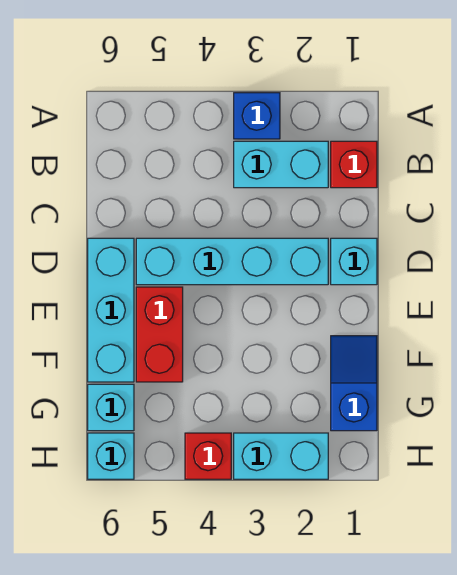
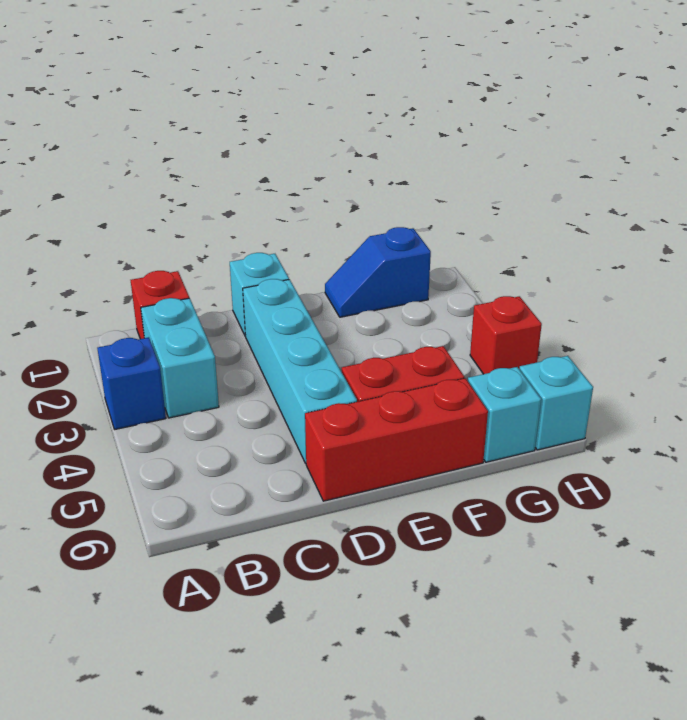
cyan 1x3 brick [88,238,134,382] -> red 1x3 brick [305,378,488,501]
cyan 1x2 brick [234,433,328,479] -> none

